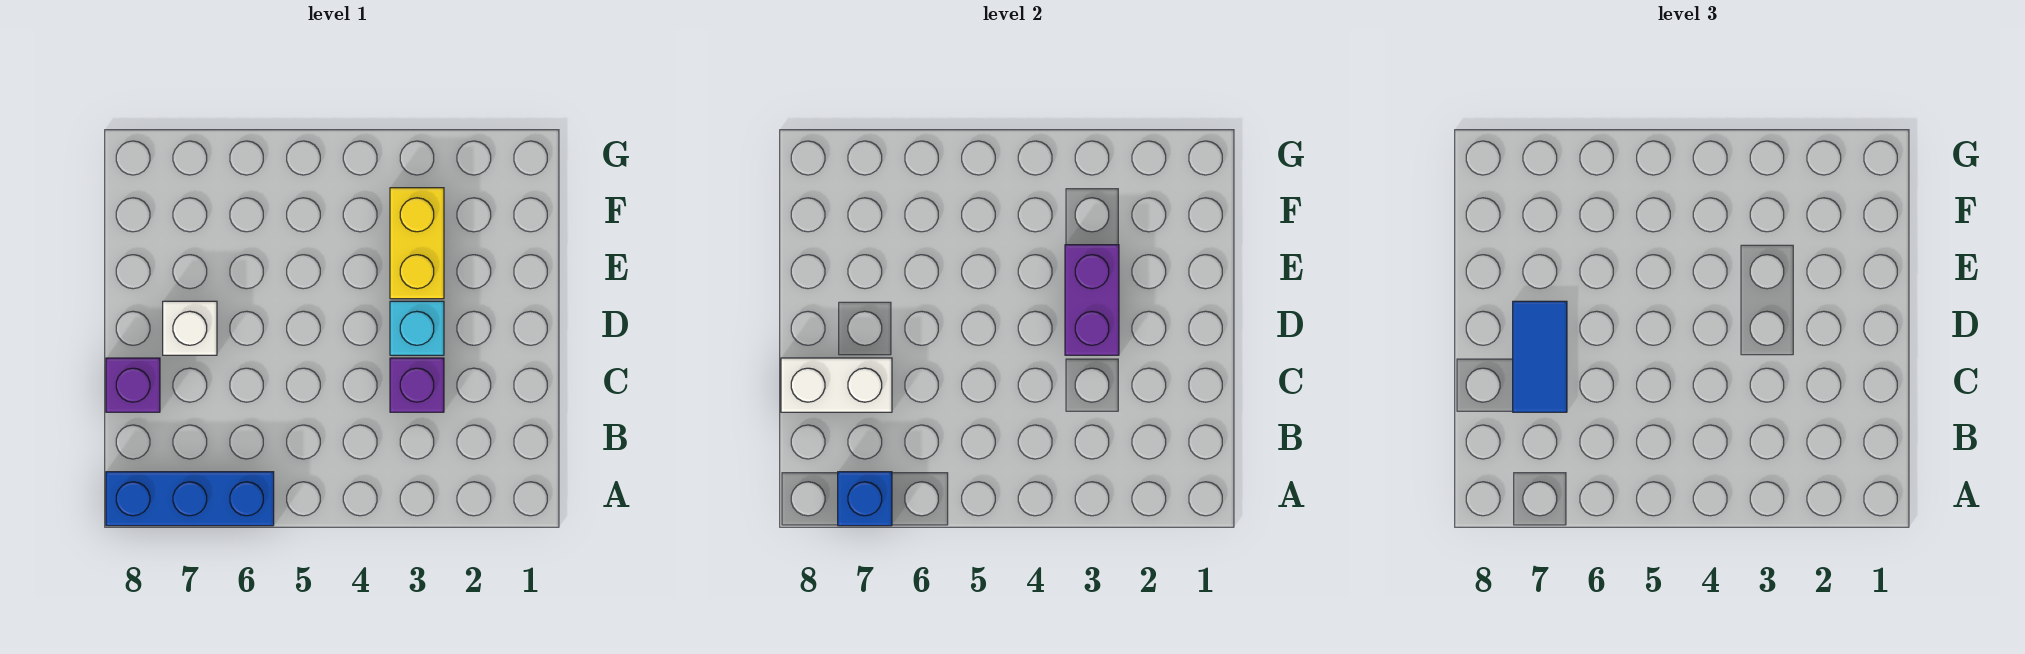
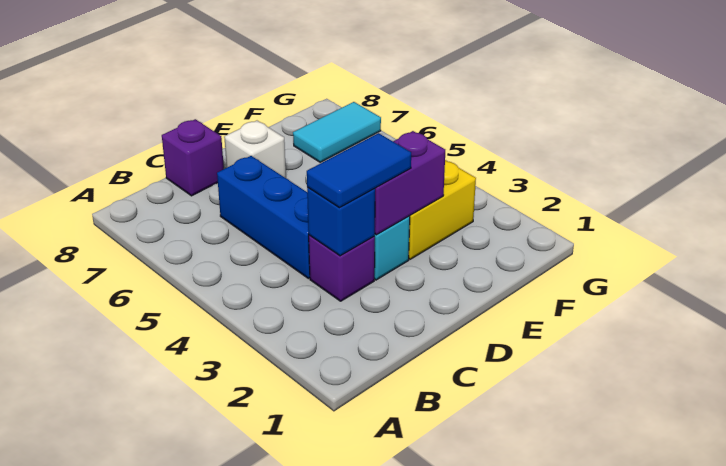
blue 1x3 brick [106,472,274,526] -> blue 1x3 brick moved to [217,156,310,279]
blue 1x1 brick [838,472,892,526] -> blue 1x1 brick moved to [307,187,375,256]
white 1x2 brick [781,358,892,412] -> none
blue 1x2 tile [1513,301,1567,412] -> blue 1x2 tile moved to [307,133,411,208]
none -> cyan 1x2 tile [293,102,381,162]

